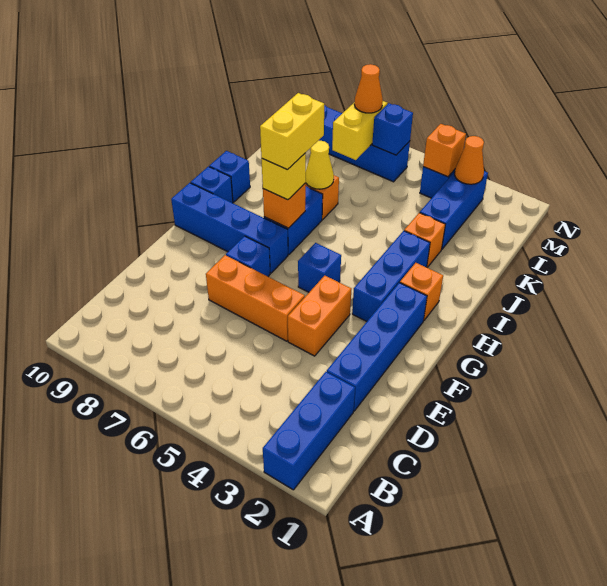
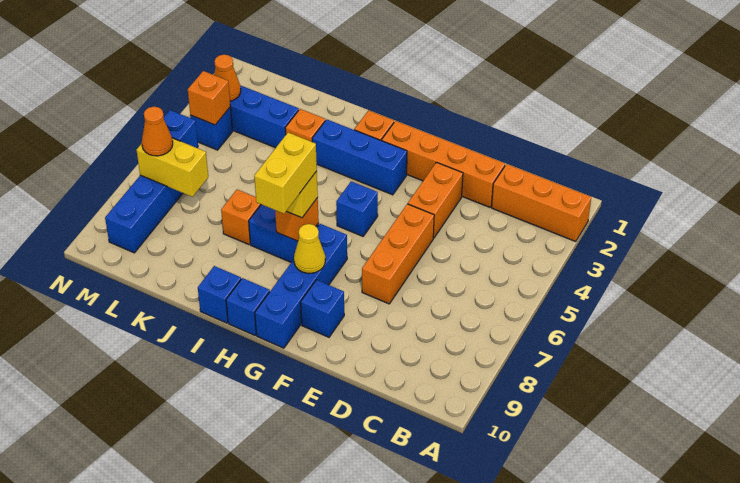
blue 1x3 brick [263,372,355,490] -> orange 1x3 brick [492,164,591,242]
blue 1x4 brick [327,283,427,411] -> orange 1x4 brick [382,121,505,207]
orange 1x2 brick [288,276,351,356] -> orange 1x2 brick turned to [408,162,463,238]
blue 1x1 brick [226,236,270,276] -> blue 1x1 brick moved to [301,280,344,337]
yellow 1x2 brick [260,93,324,170] -> yellow 1x2 brick turned to [254,133,317,214]
yellow 1x1 cone [306,141,334,189] -> yellow 1x1 cone moved to [294,224,325,273]

